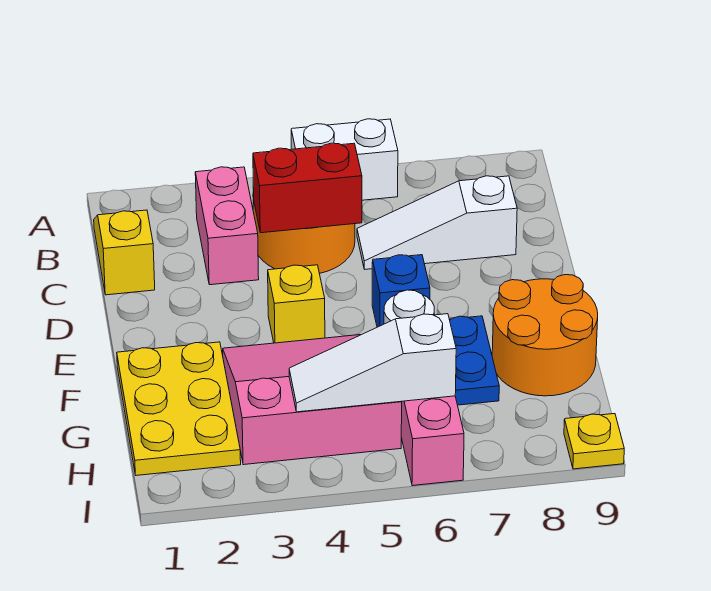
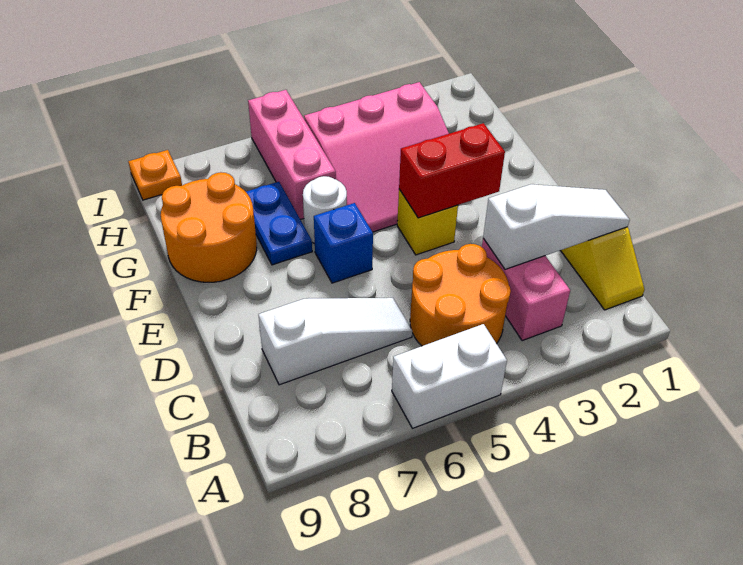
red 1x2 brick [253,143,362,233] -> red 1x2 brick moved to [399,123,505,218]
yellow 2x3 plate [117,342,241,475] -> none
white 1x3 slope [289,314,456,412] -> white 1x3 slope moved to [483,184,630,269]
yellow 1x1 plate [564,414,624,469] -> orange 1x1 plate [128,150,182,200]

